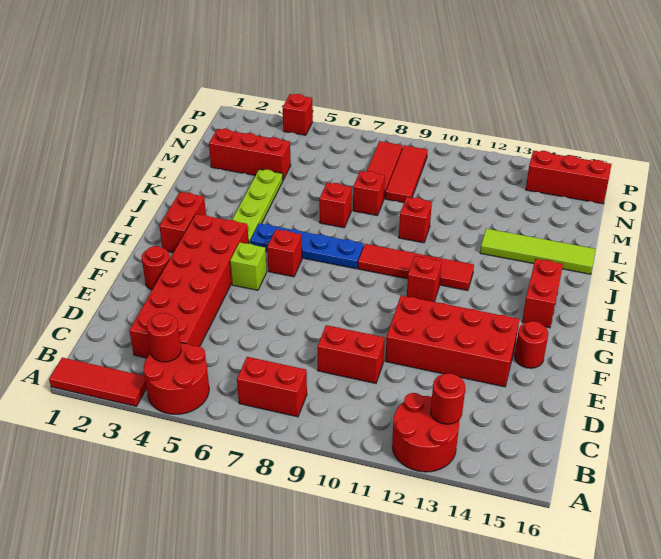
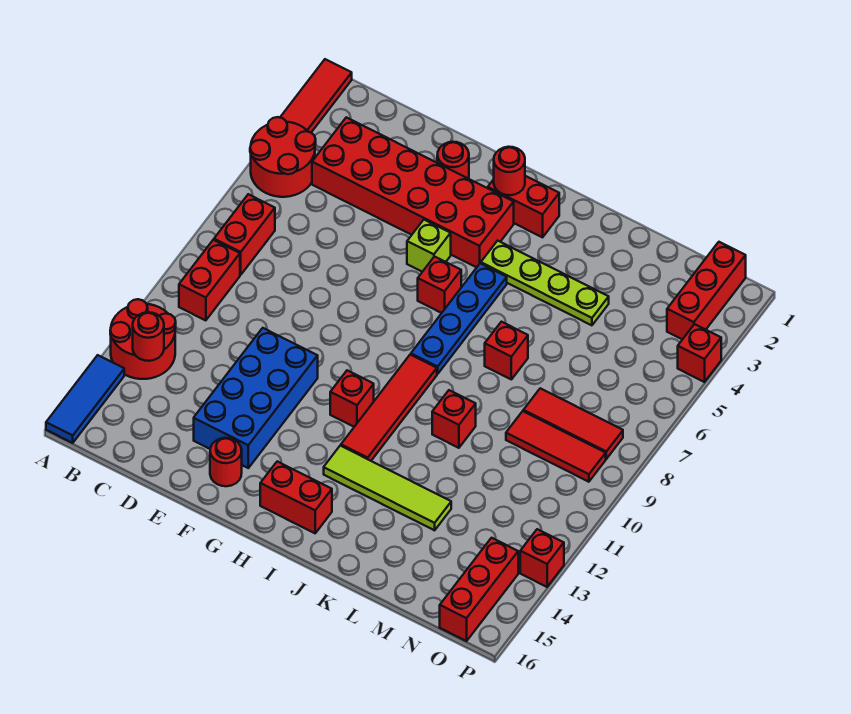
none -> blue 1x3 tile [46,355,124,443]
red 1x1 round brick [147,313,181,362] -> red 1x1 round brick moved to [494,147,525,195]
red 1x2 brick [318,325,385,383] -> red 1x2 brick moved to [179,240,240,321]
red 2x4 brick [385,295,519,387] -> blue 2x4 brick [194,328,318,468]
lime 1x4 tile [480,229,596,274] -> lime 1x4 tile turned to [324,446,451,530]
red 1x1 brick [353,171,385,215] -> red 1x1 brick moved to [520,529,564,587]
red 1x3 brick [209,129,291,180] -> red 1x3 brick moved to [667,242,746,339]

